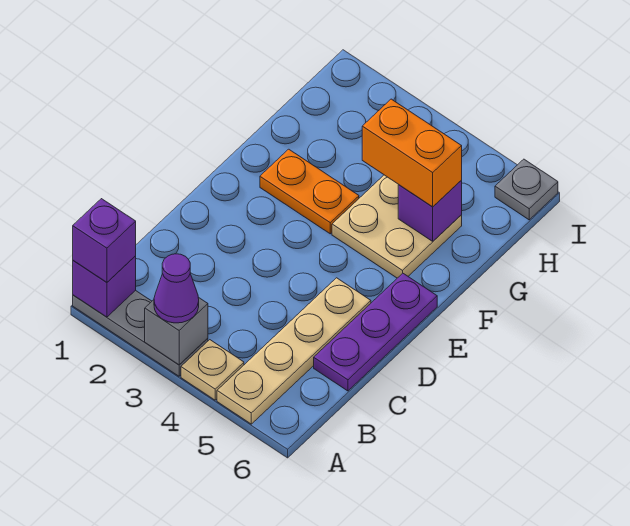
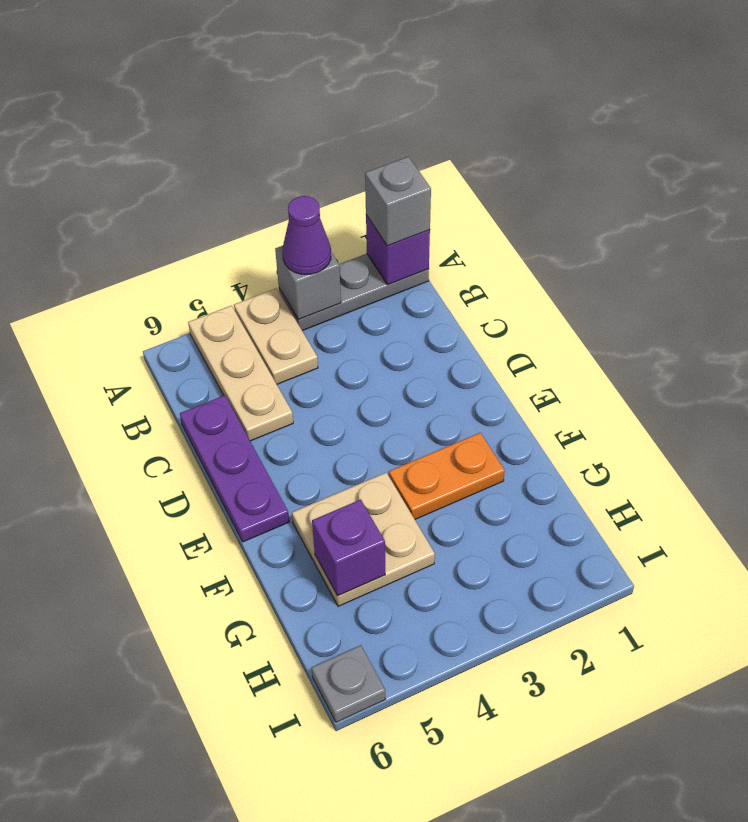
purple 1x1 brick [73,199,136,282] -> grey 1x1 brick [365,157,431,246]
tan 1x1 plate [181,340,244,400] -> tan 1x2 plate [234,288,318,384]
tan 1x4 plate [217,278,371,424] -> tan 1x3 plate [188,306,293,441]
orange 1x2 brick [362,99,462,207] -> none

